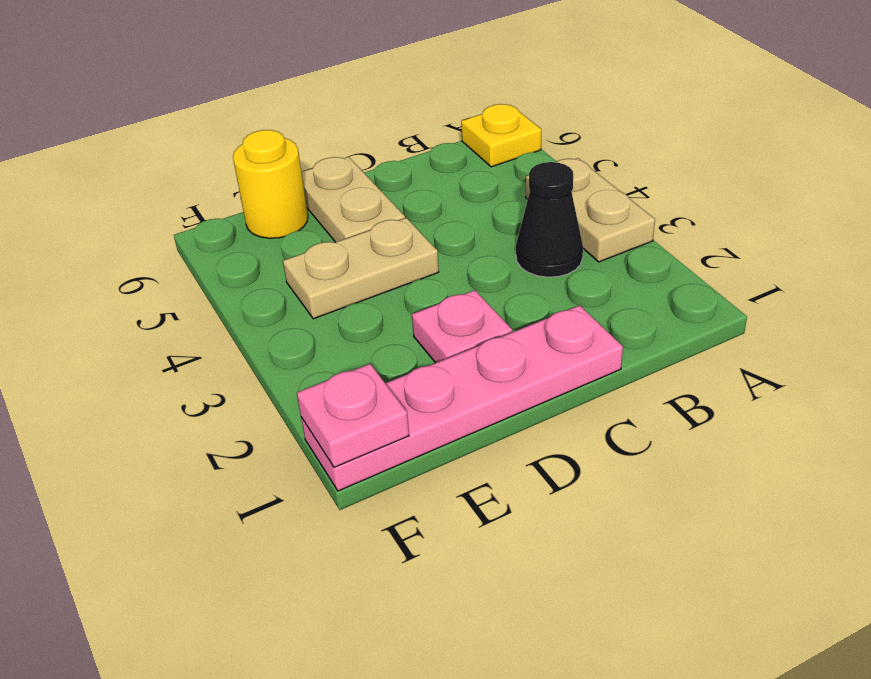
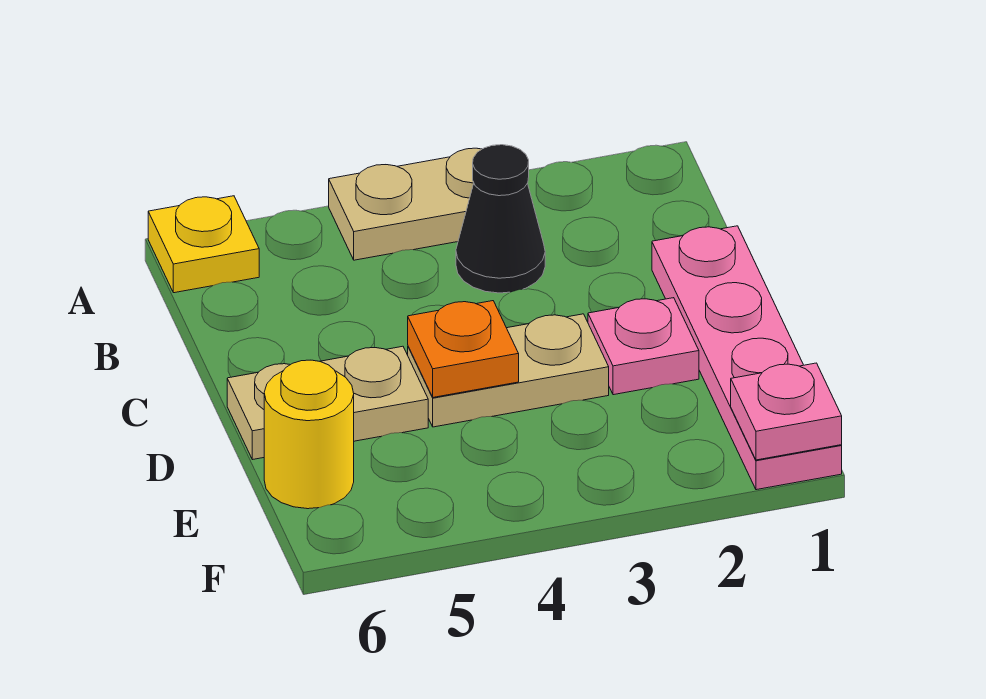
tan 1x2 plate [283,218,439,319] -> tan 1x2 plate turned to [408,314,609,427]
none -> orange 1x1 plate [408,301,519,397]

